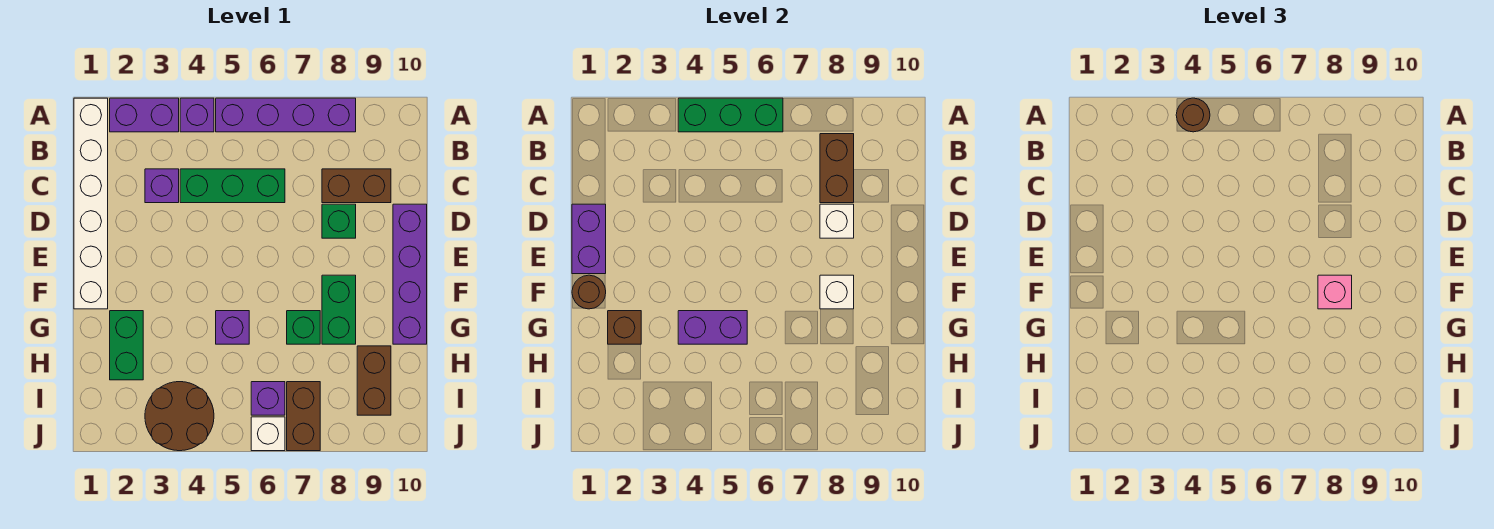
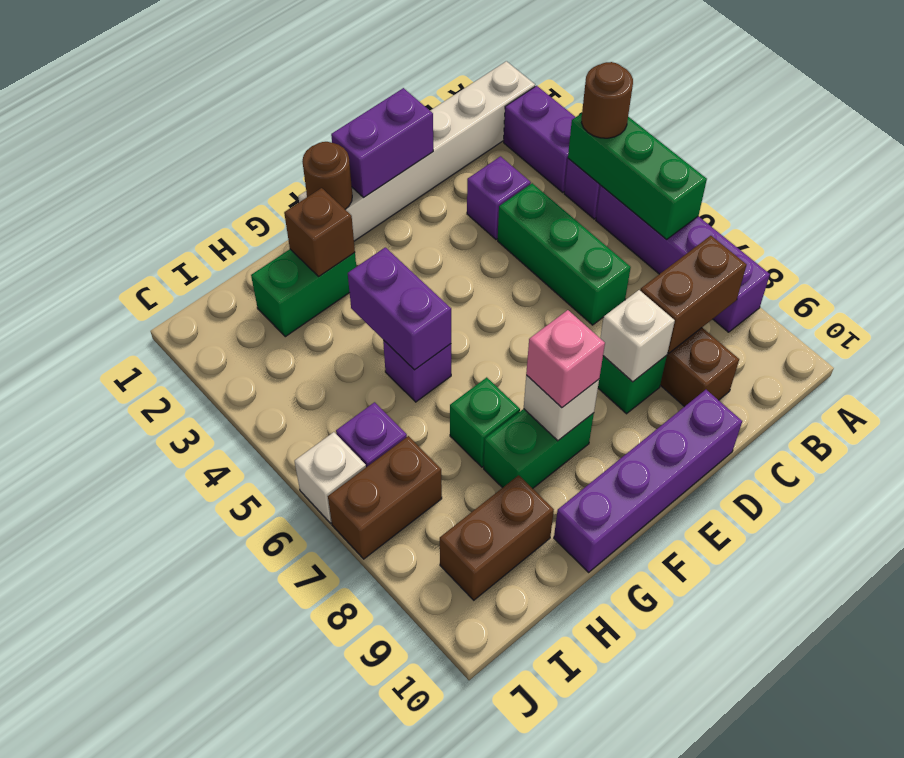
brown 2x2 round brick [145,382,214,451] -> none

